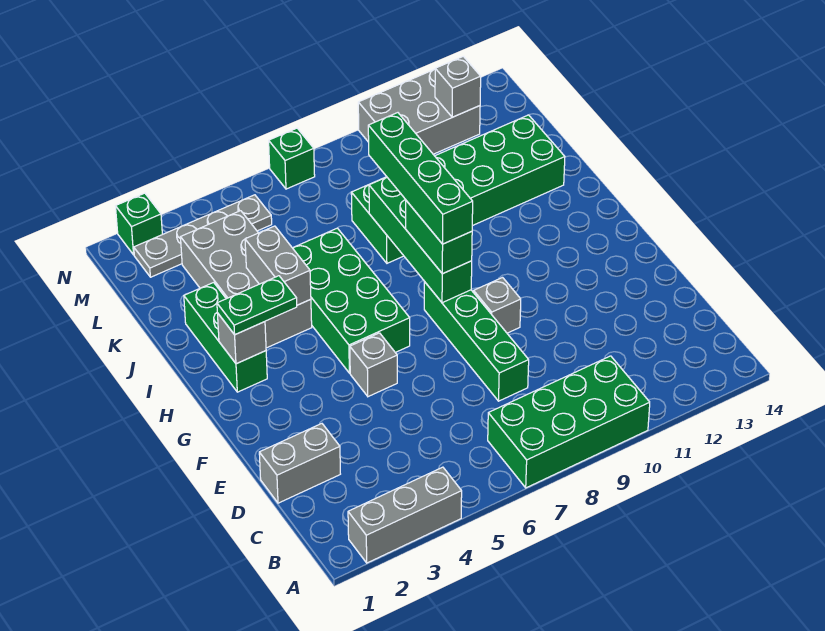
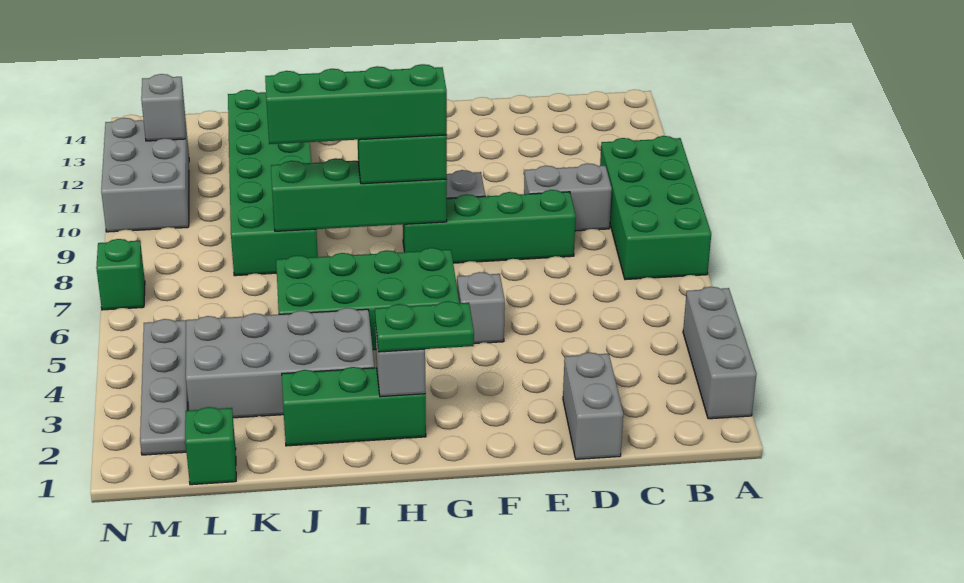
green 1x2 plate [217,276,297,335] -> green 1x2 plate turned to [375,301,474,352]
grey 1x2 brick [245,226,311,305] -> grey 1x2 brick moved to [524,163,612,231]
green 1x1 brick [116,193,162,255] -> green 1x1 brick moved to [185,407,236,485]

